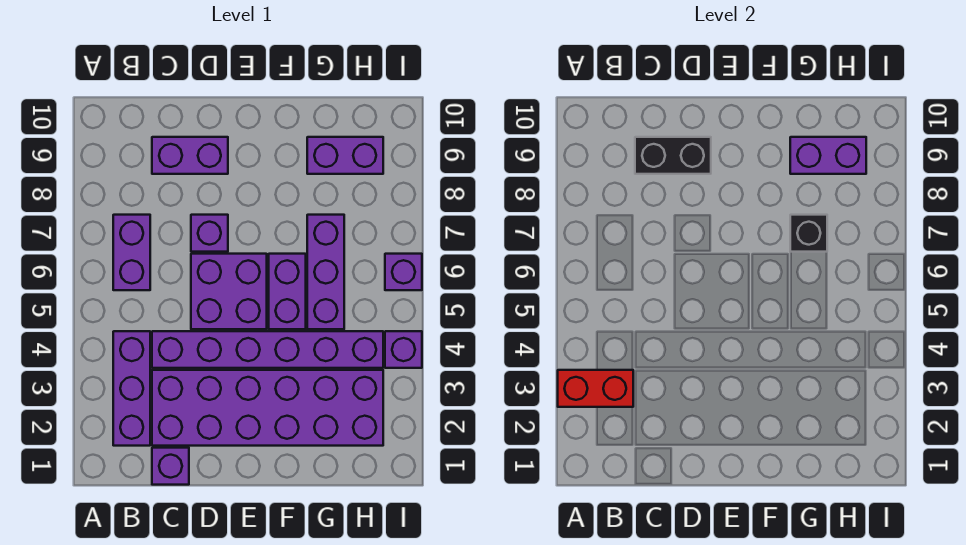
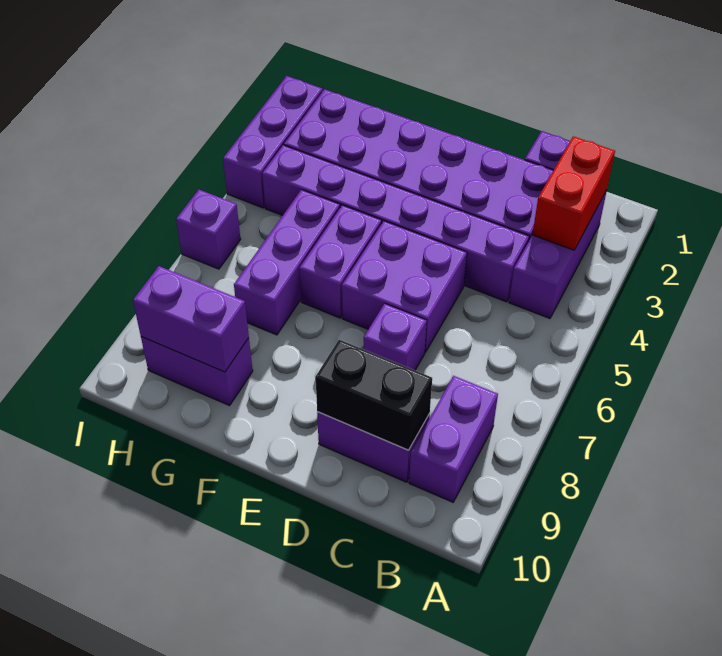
red 1x2 brick [558,370,633,407] -> red 1x2 brick turned to [532,136,615,250]
purple 1x2 brick [113,215,150,290] -> purple 1x2 brick moved to [409,376,498,502]
black 1x1 brick [790,215,827,252] -> none
purple 1x1 brick [385,331,422,368] -> purple 1x3 brick [223,76,323,208]

